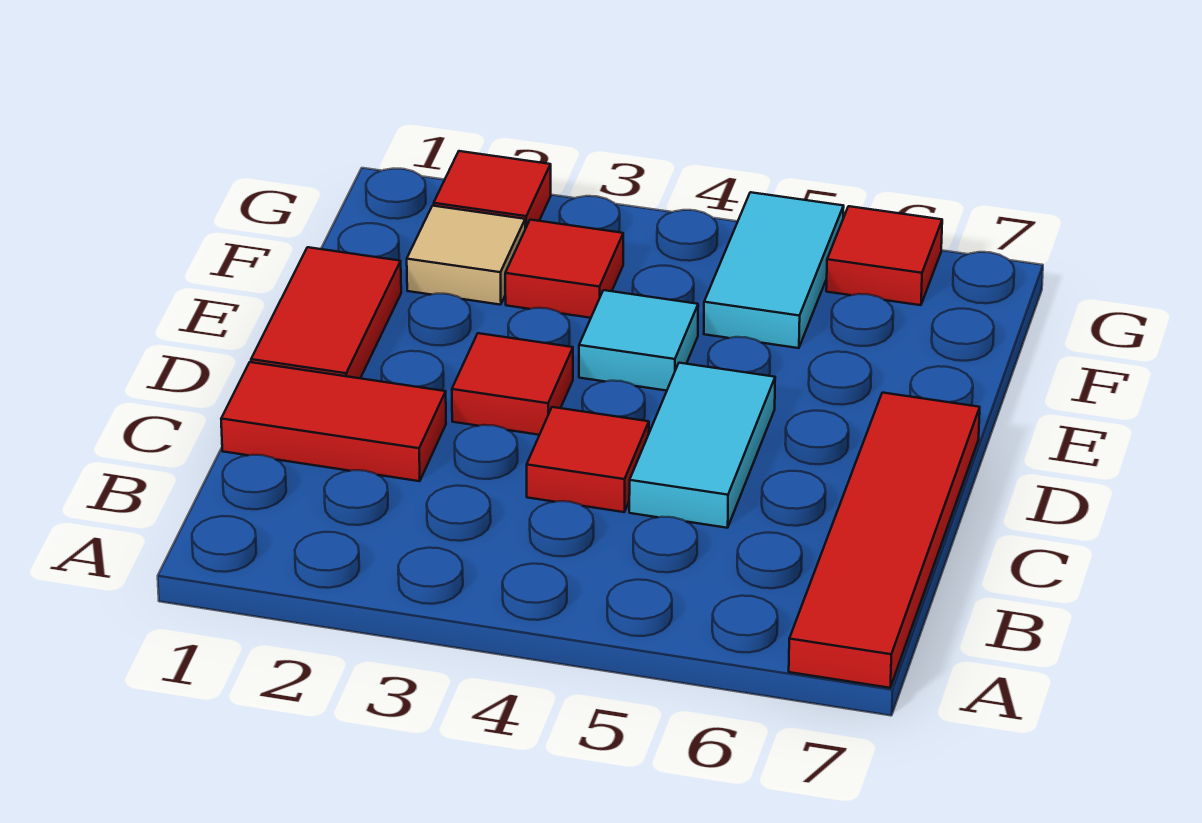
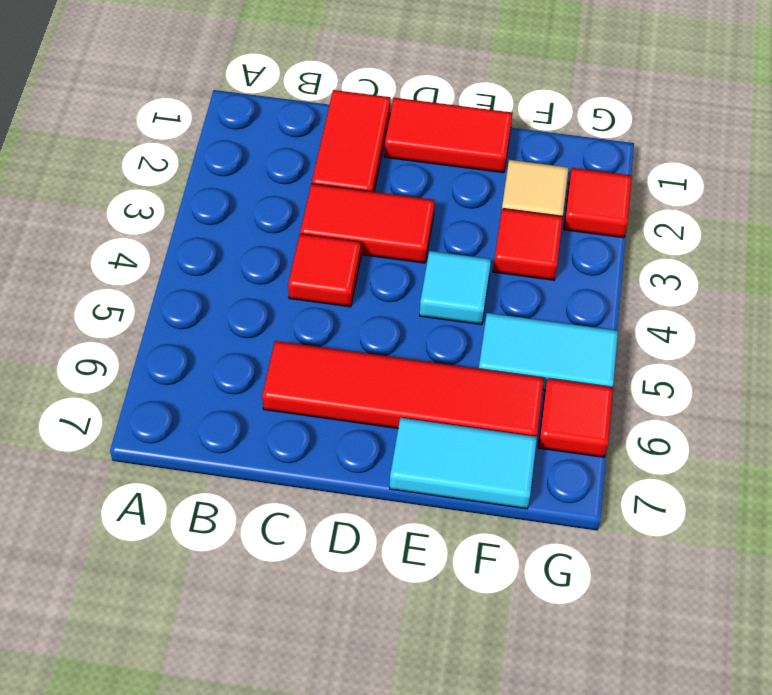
red 1x4 tile [789,393,980,688] -> red 1x4 tile moved to [262,341,544,437]
cyan 1x2 tile [629,363,775,528] -> cyan 1x2 tile moved to [390,418,537,509]
red 1x1 tile [452,333,573,435] -> red 1x2 tile [300,184,435,263]

